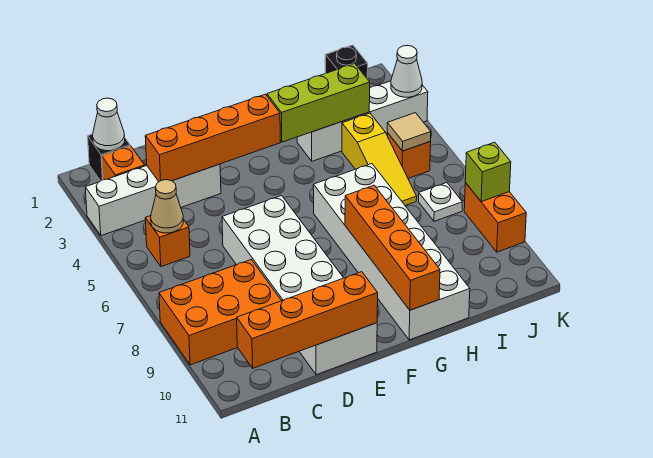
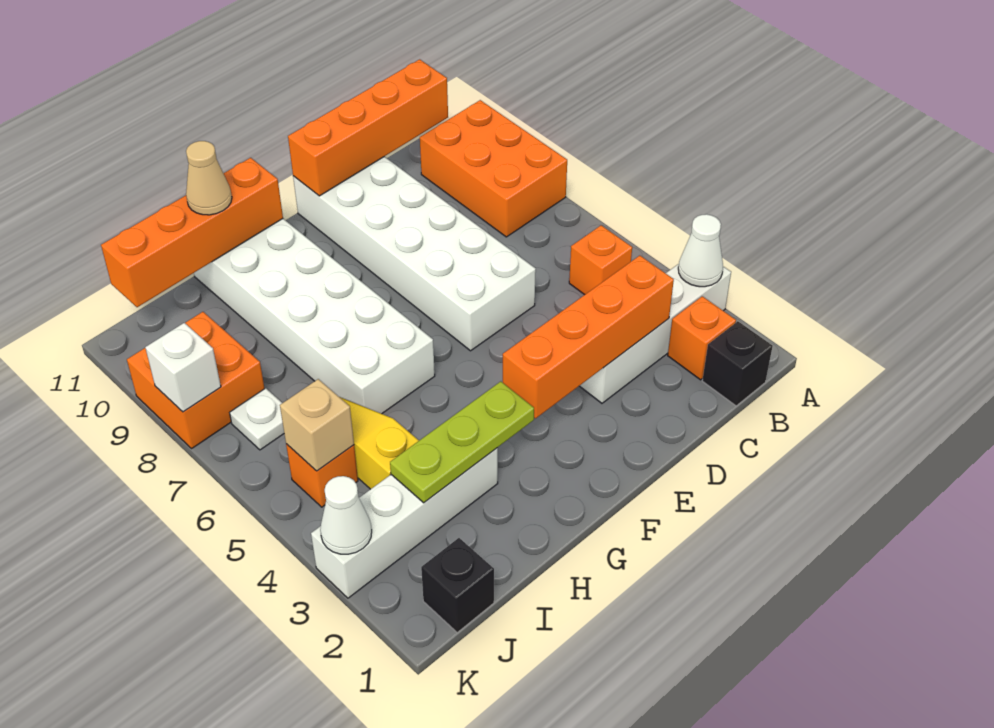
orange 2x3 brick [159,260,281,365] -> orange 2x3 brick turned to [420,100,567,237]
white 1x1 cone [93,98,125,151] -> white 1x1 cone moved to [678,214,723,287]
tan 1x1 cone [151,180,183,233] -> tan 1x1 cone moved to [186,141,232,215]
lime 1x3 brick [267,64,370,142] -> lime 1x3 plate [390,381,534,503]
orange 1x4 brick [345,185,440,310] -> orange 1x4 brick turned to [101,158,283,307]
tan 1x1 tile [387,113,431,151] -> tan 1x1 brick [280,379,354,471]
orange 1x2 brick [464,183,526,252] -> orange 2x2 brick [127,312,265,449]
lime 1x1 brick [465,142,511,202] -> white 1x1 brick [145,323,221,412]

